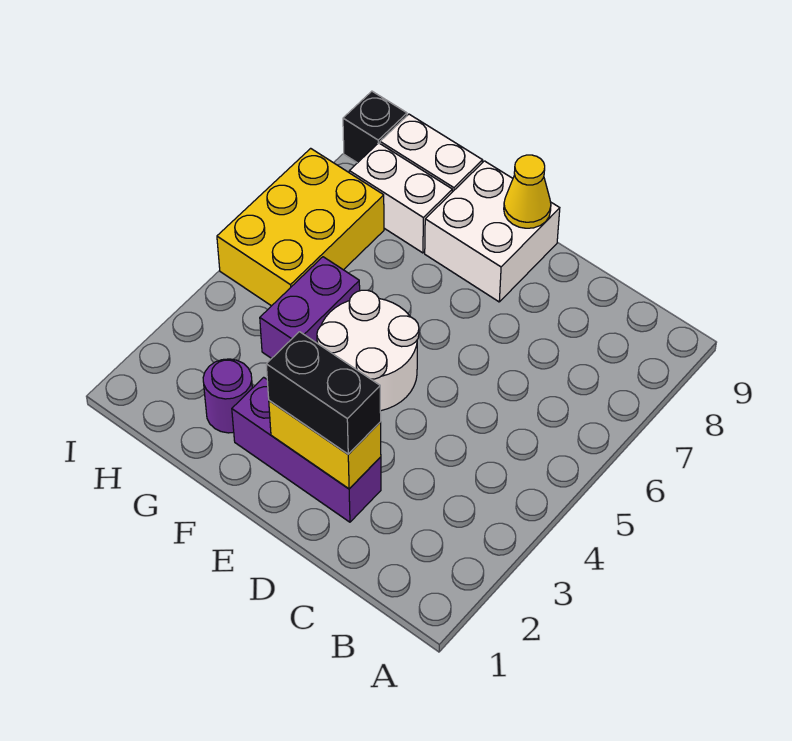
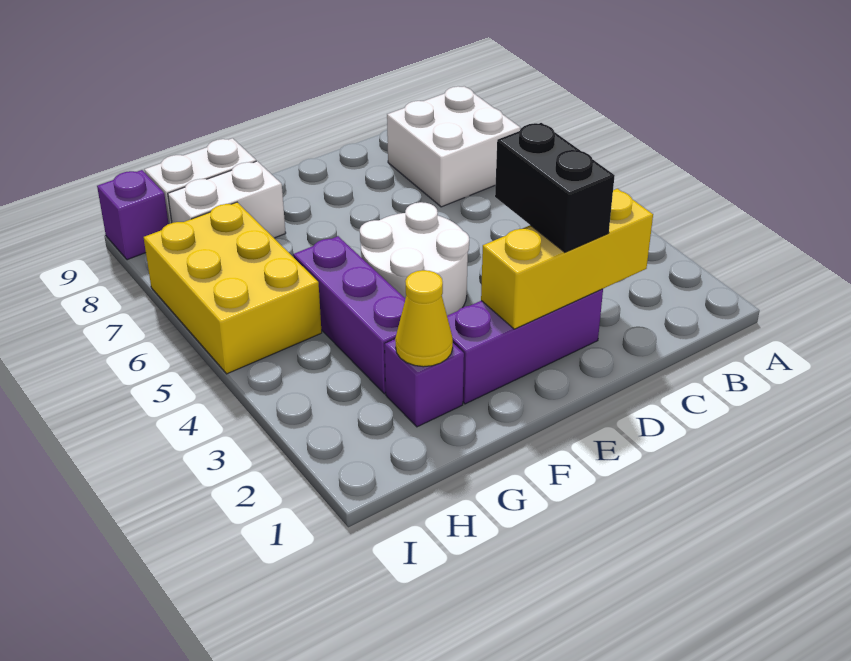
yellow 1x2 brick [269,401,381,489] -> yellow 1x3 brick [481,189,653,329]
black 1x2 brick [266,332,381,454] -> black 1x2 brick turned to [495,123,615,252]
white 2x2 brick [425,161,560,302] -> white 2x2 brick moved to [387,86,520,207]
yellow 1x1 cone [504,155,551,228] -> yellow 1x1 cone moved to [395,270,453,367]
purple 1x1 round brick [203,359,252,433] -> purple 1x1 brick [385,339,464,427]
purple 1x2 brick [260,257,360,358] -> purple 1x3 brick [293,236,405,394]
black 1x1 brick [343,91,407,163] -> purple 1x1 brick [97,170,169,260]

